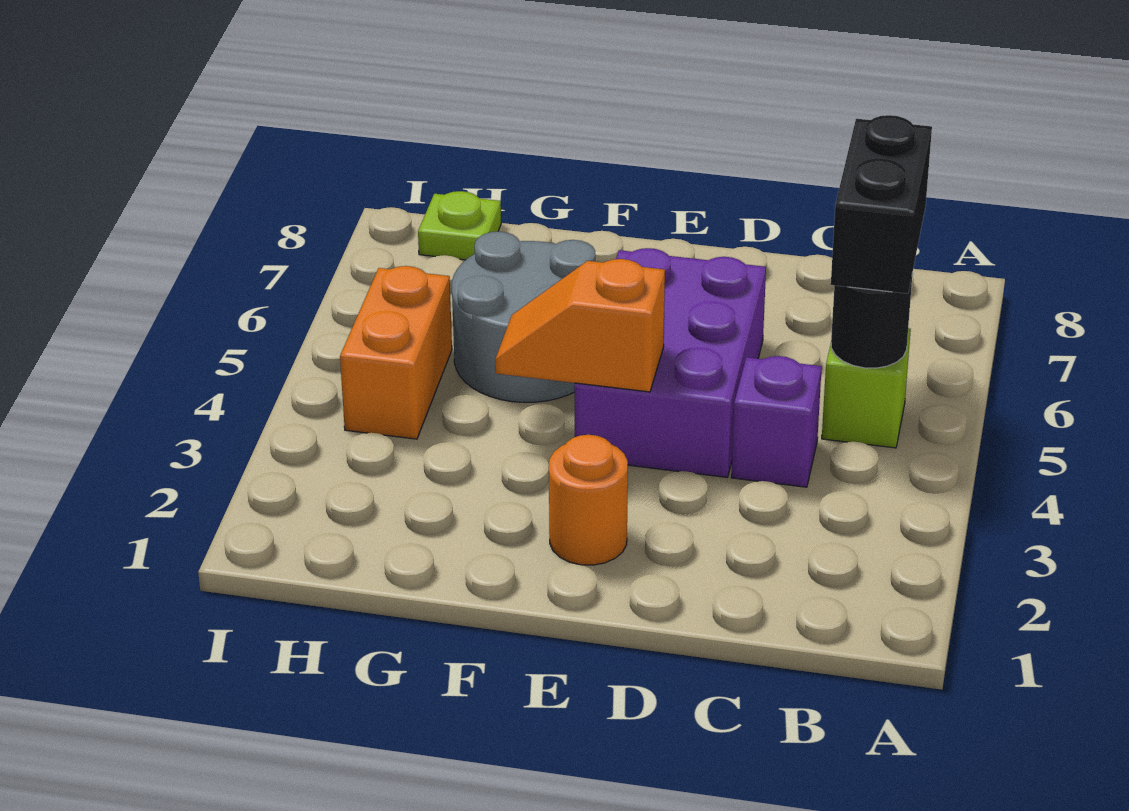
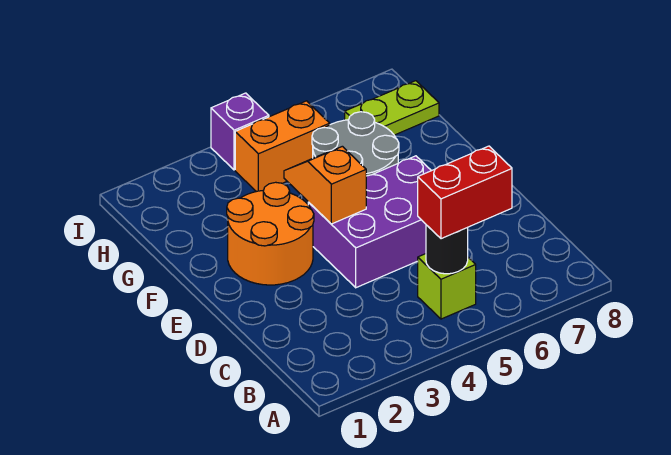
black 1x2 brick [831,115,932,294] -> red 1x2 brick [418,146,512,239]
purple 1x1 brick [731,356,822,487] -> purple 1x1 brick moved to [211,93,269,170]
orange 1x1 round brick [549,435,628,565] -> orange 2x2 round brick [227,182,314,285]
lime 1x1 plate [418,191,501,260] -> lime 1x2 plate [345,81,439,135]

